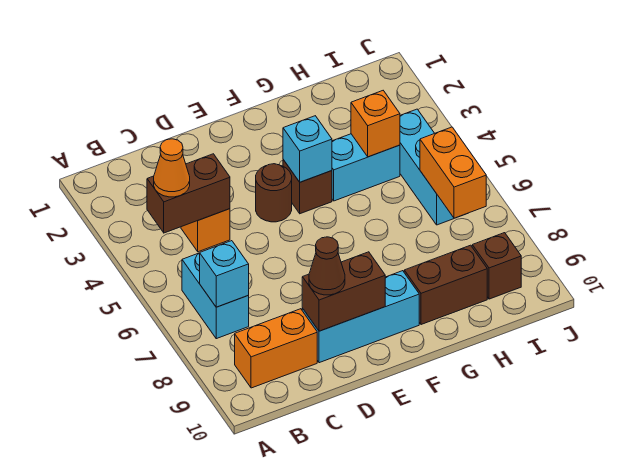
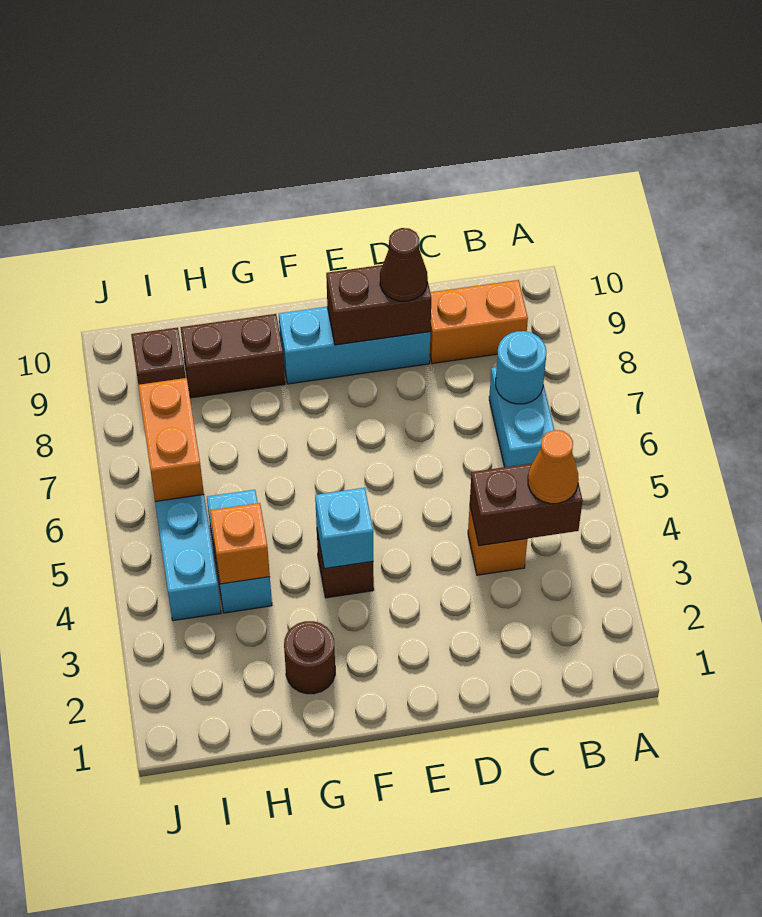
cyan 1x1 brick [200,241,249,307] -> cyan 1x1 round brick [496,331,546,404]
brown 1x1 round brick [256,164,292,222] -> brown 1x1 round brick moved to [284,621,335,694]
cyan 1x2 brick [332,134,400,201] -> cyan 1x2 brick turned to [207,490,272,613]

